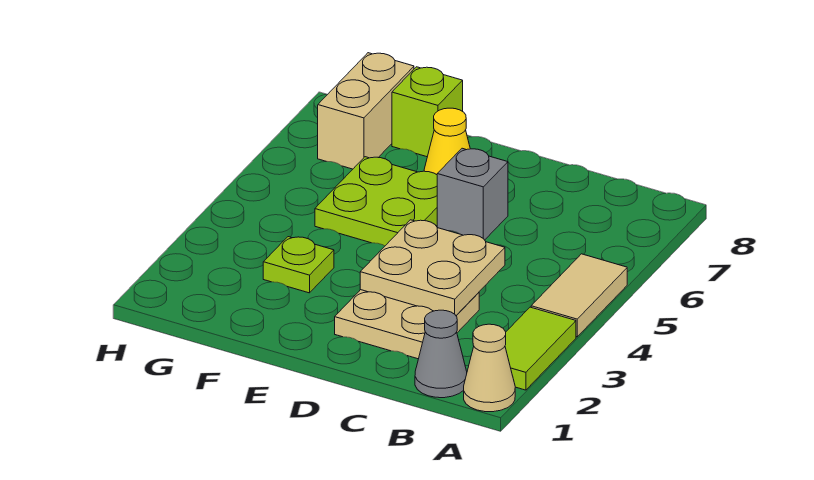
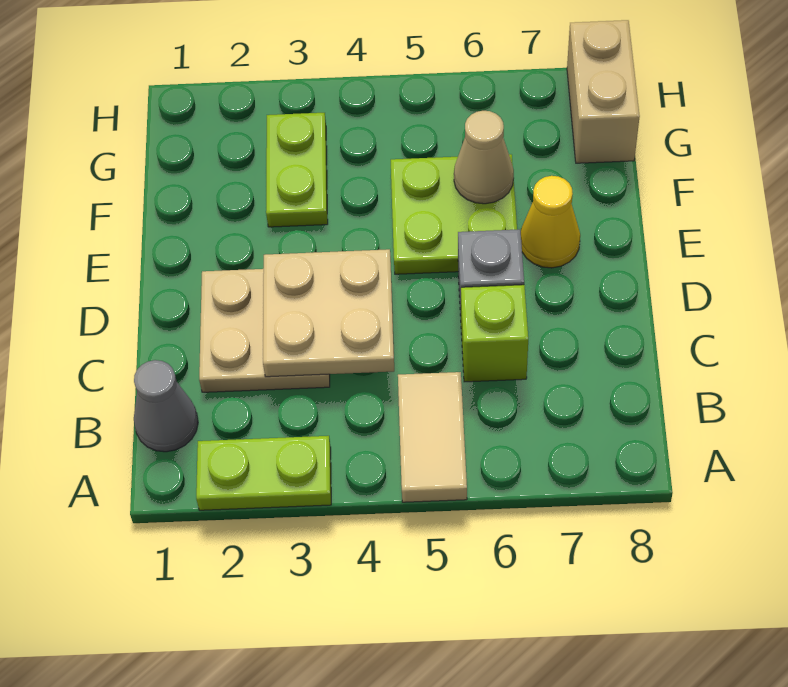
tan 1x1 cone [464,324,515,412] -> tan 1x1 cone moved to [454,111,514,204]
lime 1x2 tile [505,307,576,390] -> lime 1x2 plate [196,436,331,510]
tan 1x2 tile [531,254,627,337] -> tan 1x2 tile turned to [398,372,467,502]
lime 1x1 plate [263,237,334,293] -> lime 1x2 plate [266,113,328,227]
lime 1x1 brick [392,67,463,157] -> lime 1x1 brick moved to [461,285,528,382]
tan 1x2 brick [318,53,414,169] -> tan 1x2 brick turned to [567,20,640,163]

